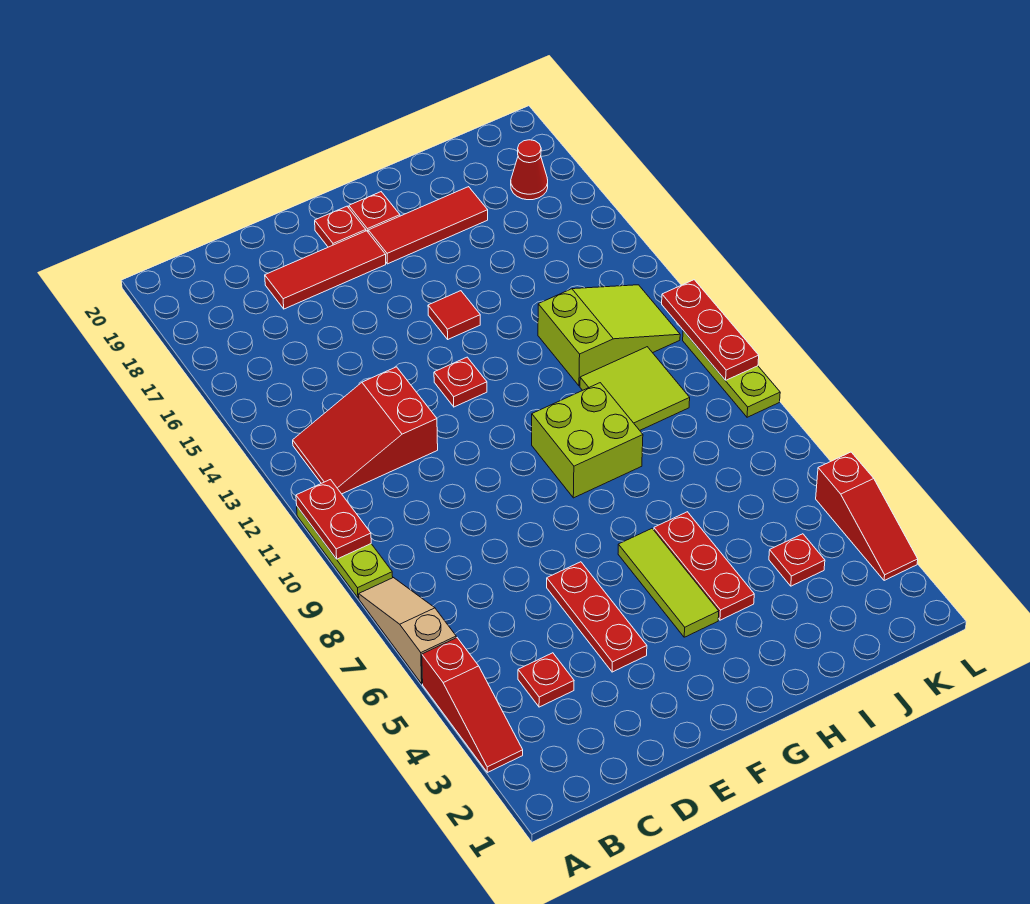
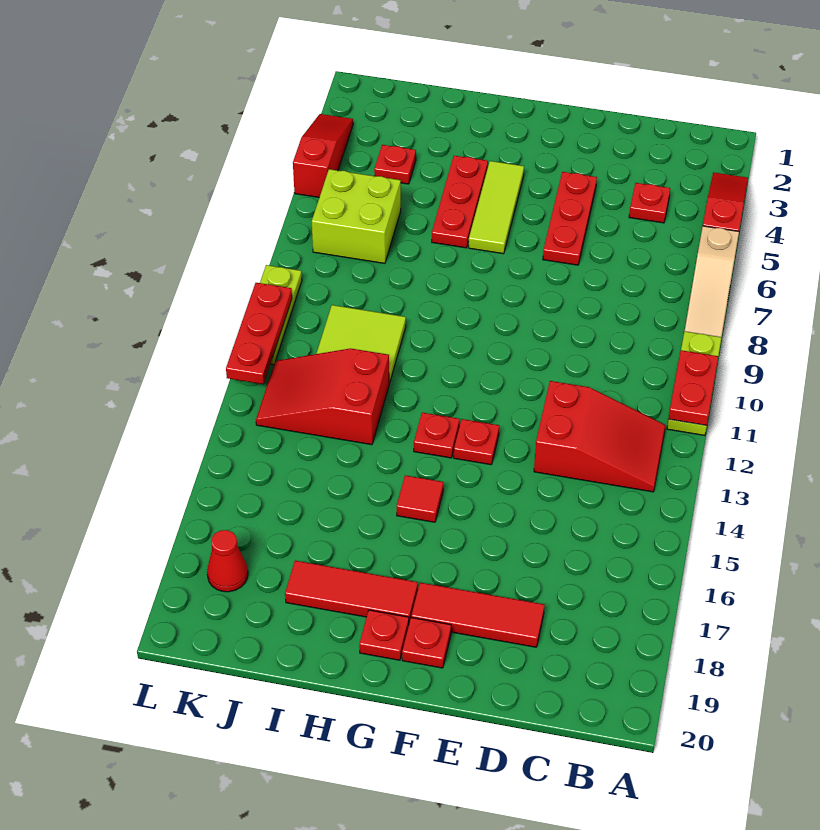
lime 2x2 brick [532,383,643,498] -> lime 2x2 brick moved to [312,169,401,263]
none -> red 1x1 plate [414,413,460,458]
lime 2x3 slope [538,285,680,386] -> red 2x3 slope [256,348,389,445]

